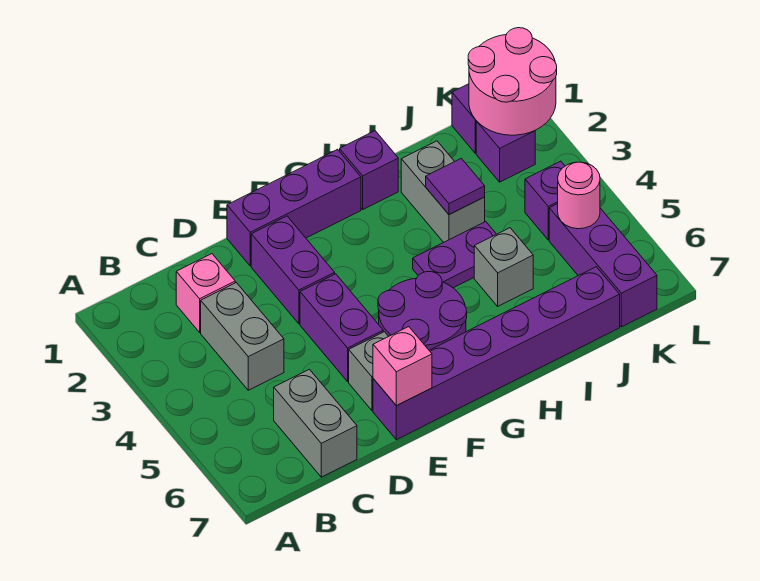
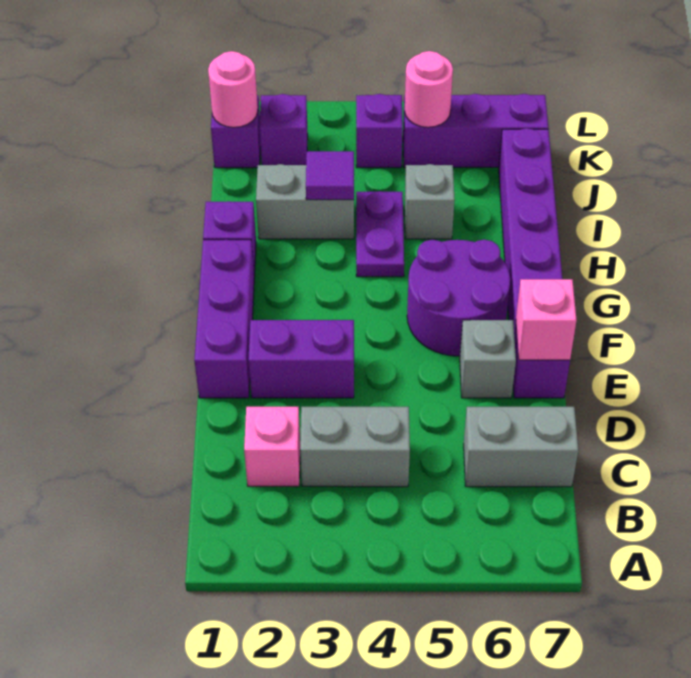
purple 1x2 brick [300,274,383,381] -> none
pink 2x2 round brick [468,28,557,135] -> pink 1x1 round brick [208,51,258,127]

